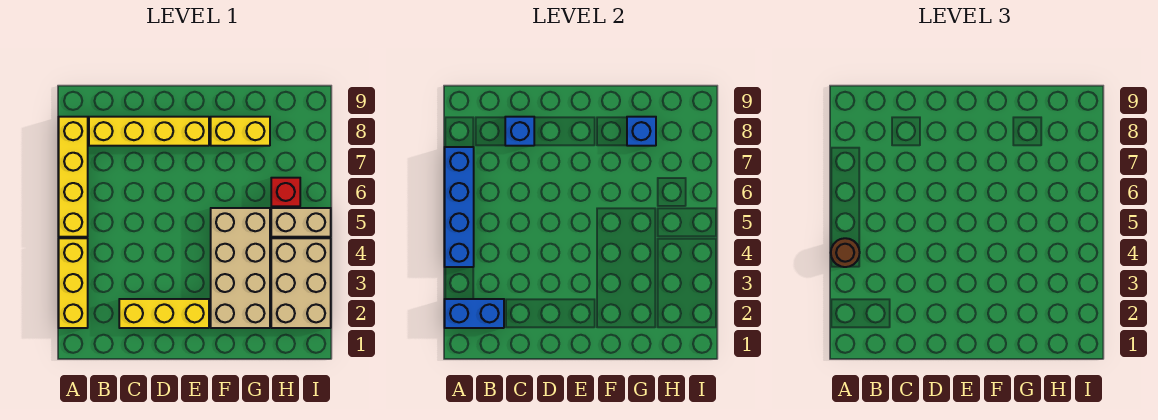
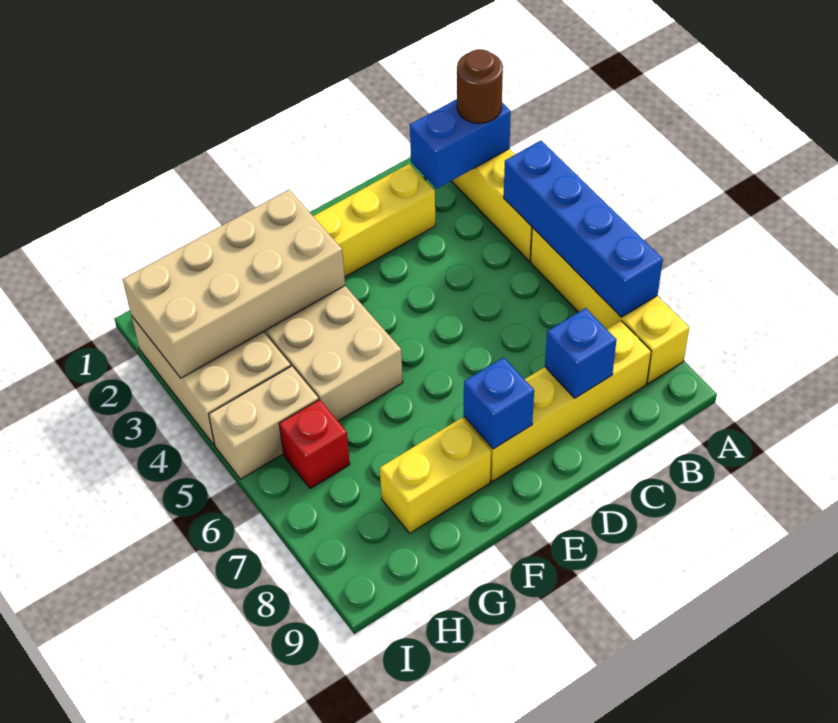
brown 1x1 round brick [831,238,860,267] -> brown 1x1 round brick moved to [457,49,503,123]
none -> tan 2x4 brick [123,190,345,378]
blue 1x1 brick [627,117,656,146] -> blue 1x1 brick moved to [464,357,534,449]

